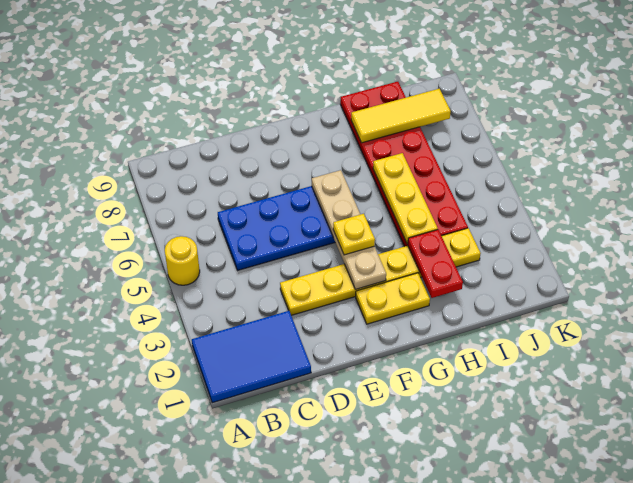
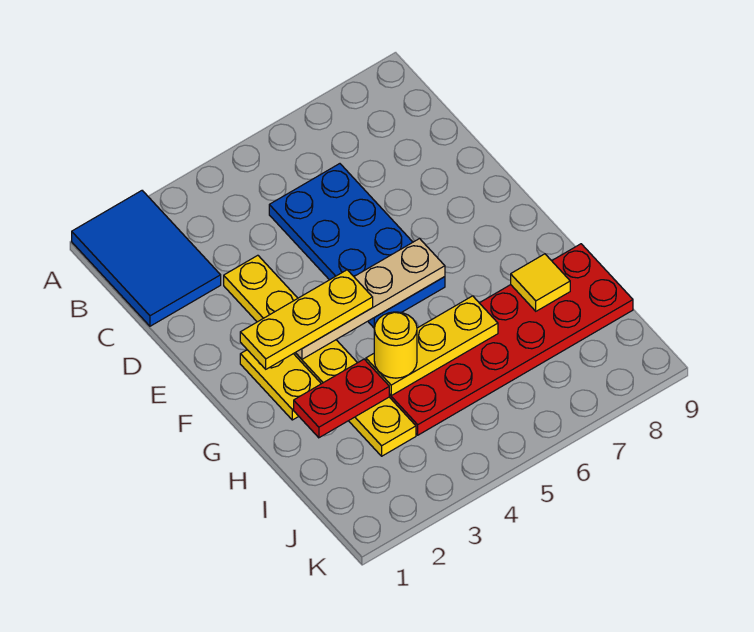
yellow 1x1 round brick [165,236,200,285] -> yellow 1x1 round brick moved to [374,312,417,378]
yellow 1x1 plate [333,214,375,255] -> yellow 1x3 plate [240,270,373,369]
yellow 1x3 tile [351,89,451,143] -> yellow 1x1 tile [511,254,570,311]

